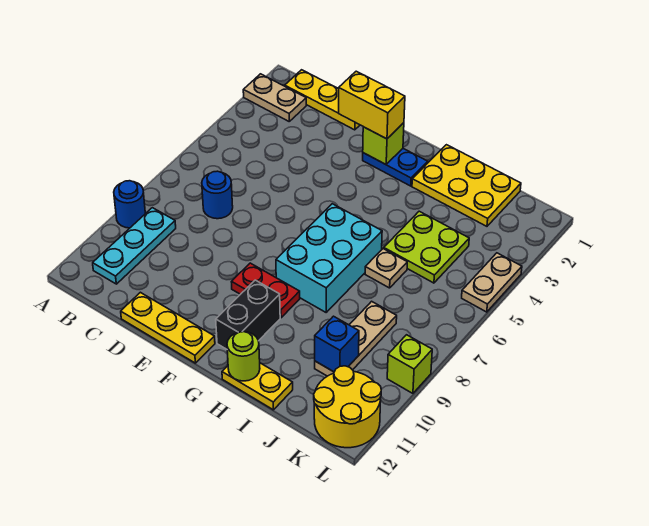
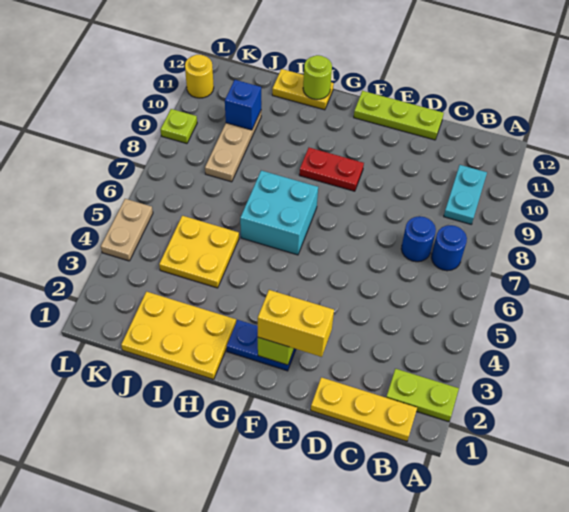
tan 1x2 plate [243,74,306,121] -> lime 1x2 plate [386,369,459,422]
blue 1x1 round brick [114,181,145,228] -> blue 1x1 round brick moved to [431,225,467,271]
cyan 1x3 plate [93,208,176,284] -> cyan 1x2 plate [444,165,487,224]
yellow 1x3 plate [121,292,215,363] -> lime 1x3 plate [354,91,444,140]
cyan 2x3 brick [276,204,382,312] -> cyan 2x2 brick [240,171,318,255]
black 1x2 brick [216,280,280,349] -> none
lime 2x2 plate [384,211,469,283] -> yellow 2x2 plate [159,216,239,288]
tan 1x1 plate [365,249,407,288] -> none
yellow 2x2 round brick [314,366,381,448] -> yellow 1x1 round brick [185,55,214,98]
lime 1x1 brick [387,335,432,393] -> lime 1x1 plate [160,109,197,144]

